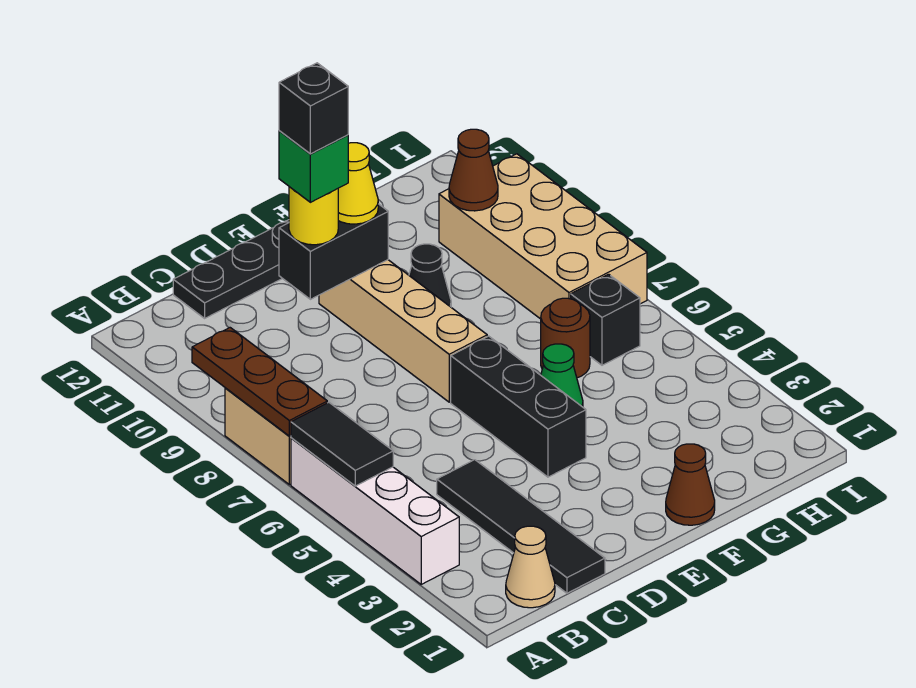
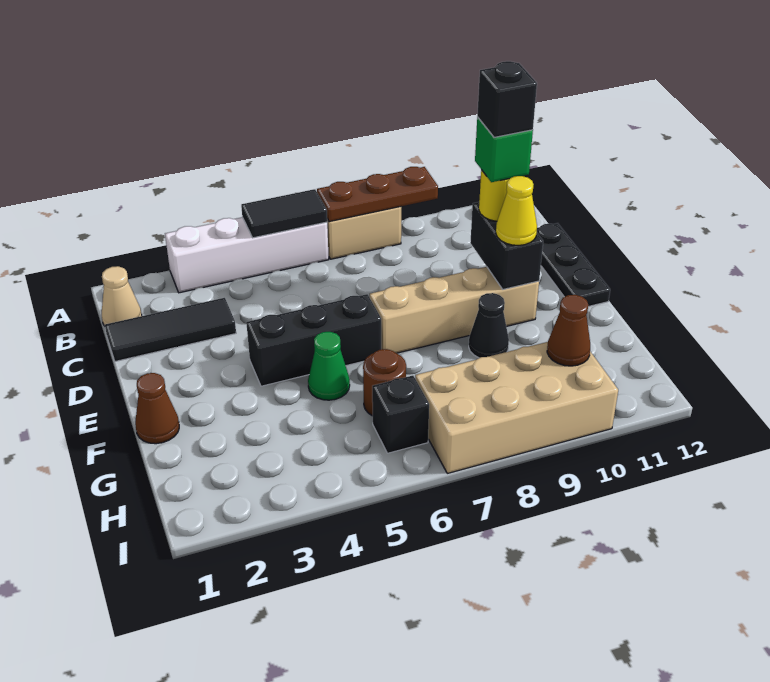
black 1x4 tile [437,460,605,593] -> black 1x3 tile [105,298,236,361]

